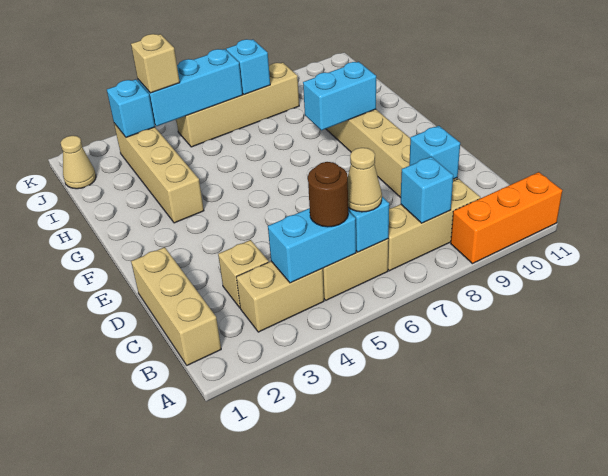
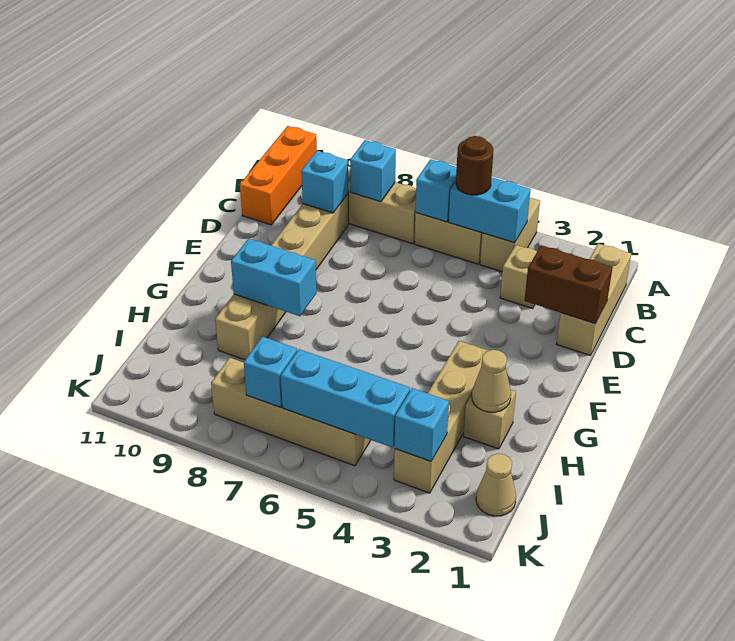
orange 1x3 brick [451,172,562,264] -> orange 1x3 brick turned to [240,126,317,225]
tan 1x2 brick [236,261,324,332] -> tan 1x2 brick turned to [480,198,540,272]
tan 1x1 cone [348,148,382,212] -> tan 1x1 cone moved to [472,350,511,412]
none -> brown 1x2 brick [525,245,613,323]
tan 1x1 brick [131,34,180,93] -> tan 1x1 brick moved to [464,389,516,449]

